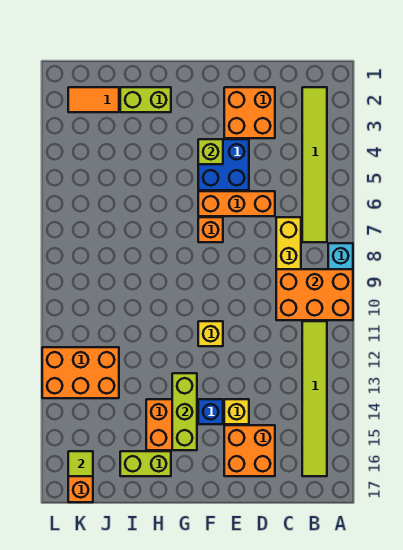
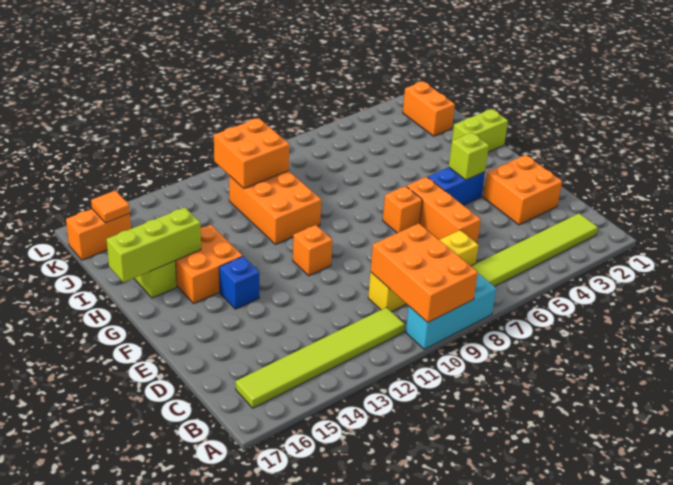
orange 2x2 brick [224,425,275,476] -> orange 2x2 brick moved to [214,118,289,188]
blue 2x2 brick [198,139,249,190] -> blue 1x2 brick [428,167,485,205]
yellow 1x1 brick [224,399,249,424] -> none
yellow 1x1 brick [198,321,223,346] -> orange 1x1 brick [293,225,332,276]
lime 1x3 brick [172,373,197,450] -> lime 1x3 brick moved to [107,207,201,282]
lime 1x2 brick [120,87,171,112] -> lime 1x2 brick turned to [452,109,508,152]
orange 1x2 tile [68,87,119,112] -> orange 1x2 brick [403,81,455,136]
orange 2x3 brick [42,347,119,398] -> orange 2x3 brick moved to [229,171,321,245]
lime 1x1 tile [68,451,93,476] -> orange 1x1 tile [91,191,130,223]

